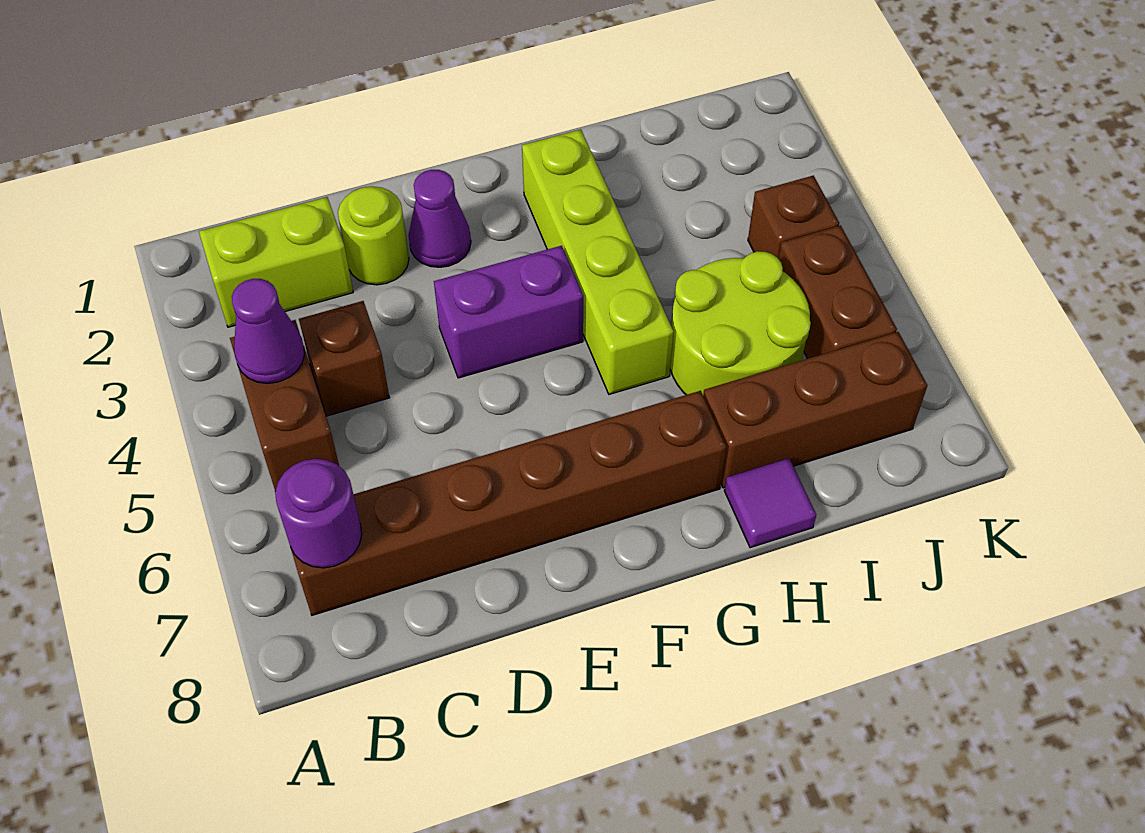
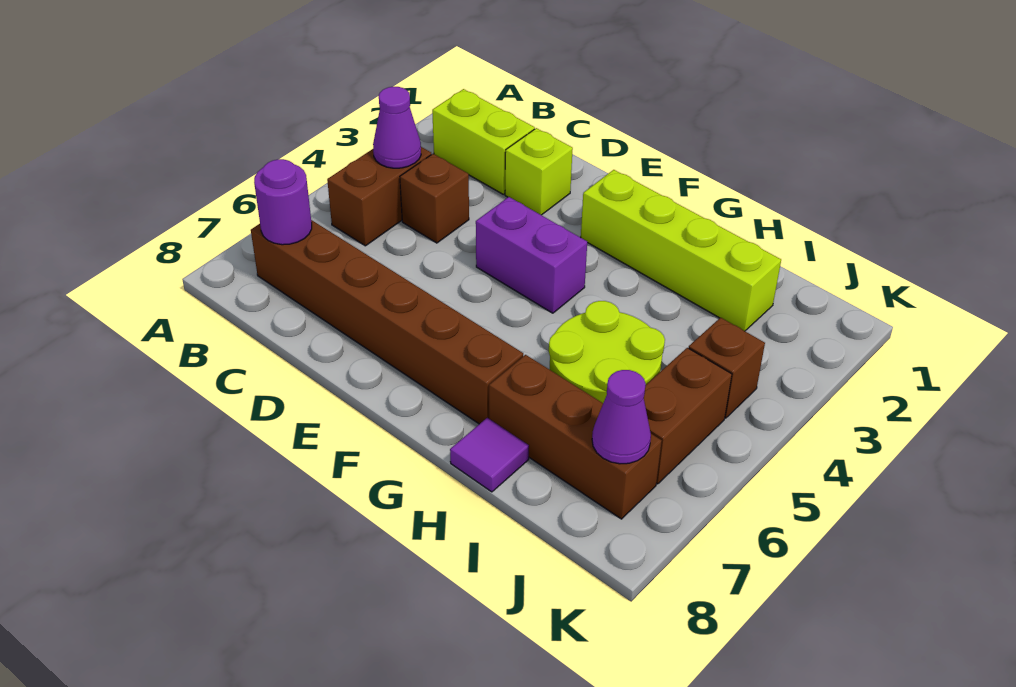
lime 1x1 round brick [338,186,409,285] -> lime 1x1 brick [505,128,573,215]
purple 1x1 cone [409,170,471,267] -> purple 1x1 cone moved to [592,370,651,464]
lime 1x4 brick [522,130,674,394] -> lime 1x4 brick turned to [581,170,781,331]

